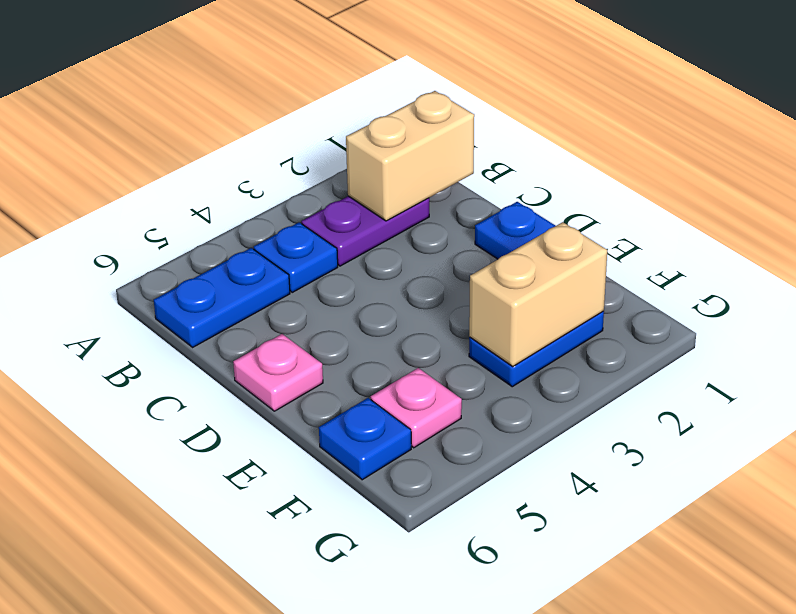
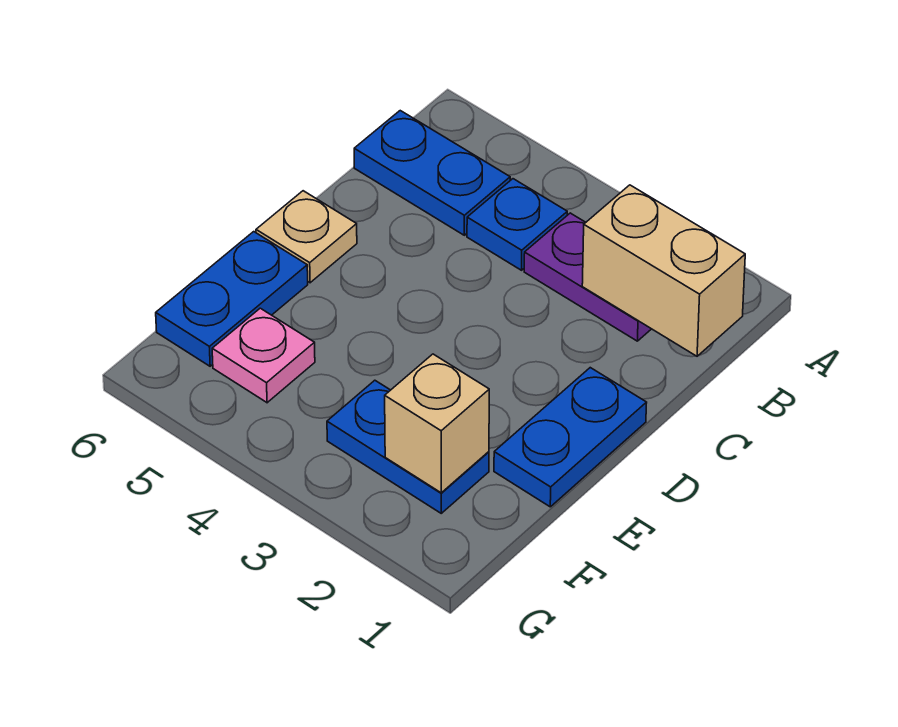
pink 1x1 plate [233,334,323,411] -> tan 1x1 plate [256,191,357,283]
tan 1x2 brick [469,222,607,366] -> tan 1x1 brick [385,354,489,493]
blue 1x1 plate [319,398,411,480] -> blue 1x2 plate [156,232,308,366]

